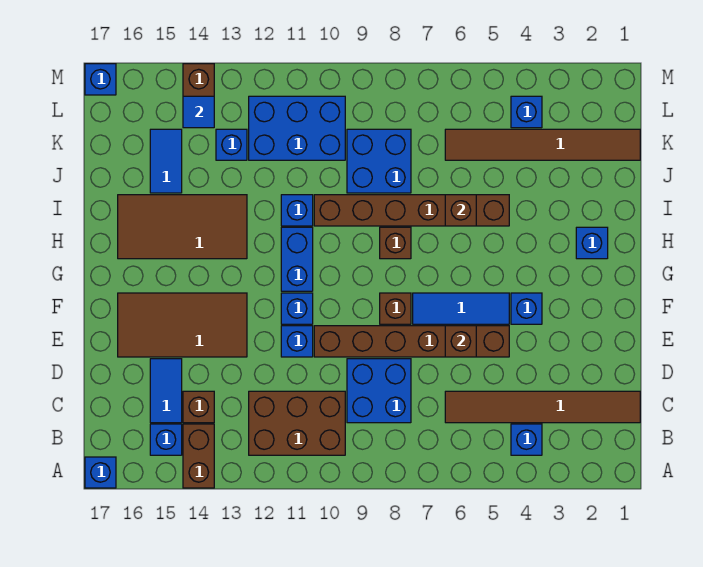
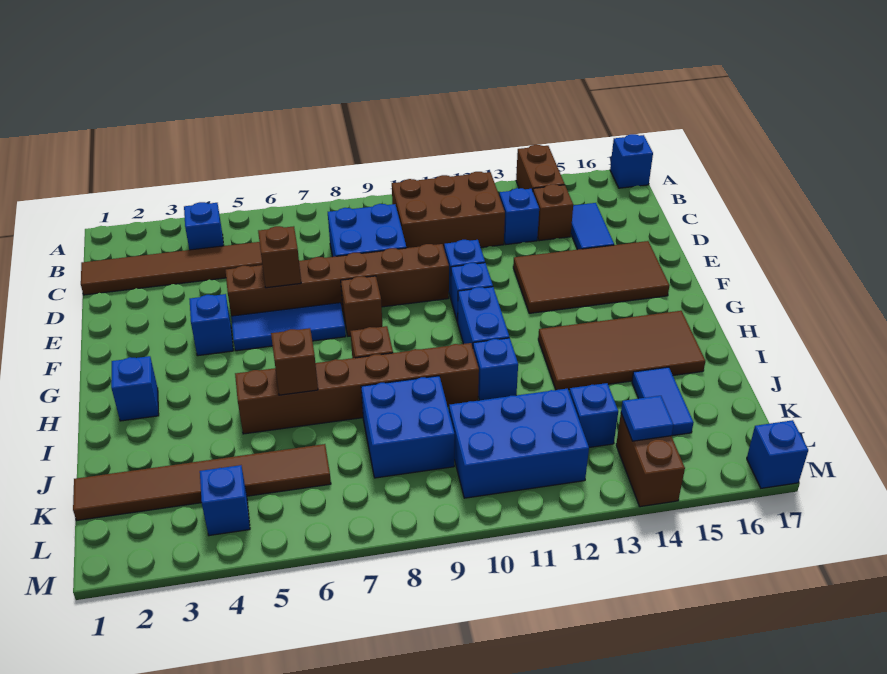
blue 1x1 brick [150,424,182,455] -> blue 1x1 brick moved to [499,188,539,245]

